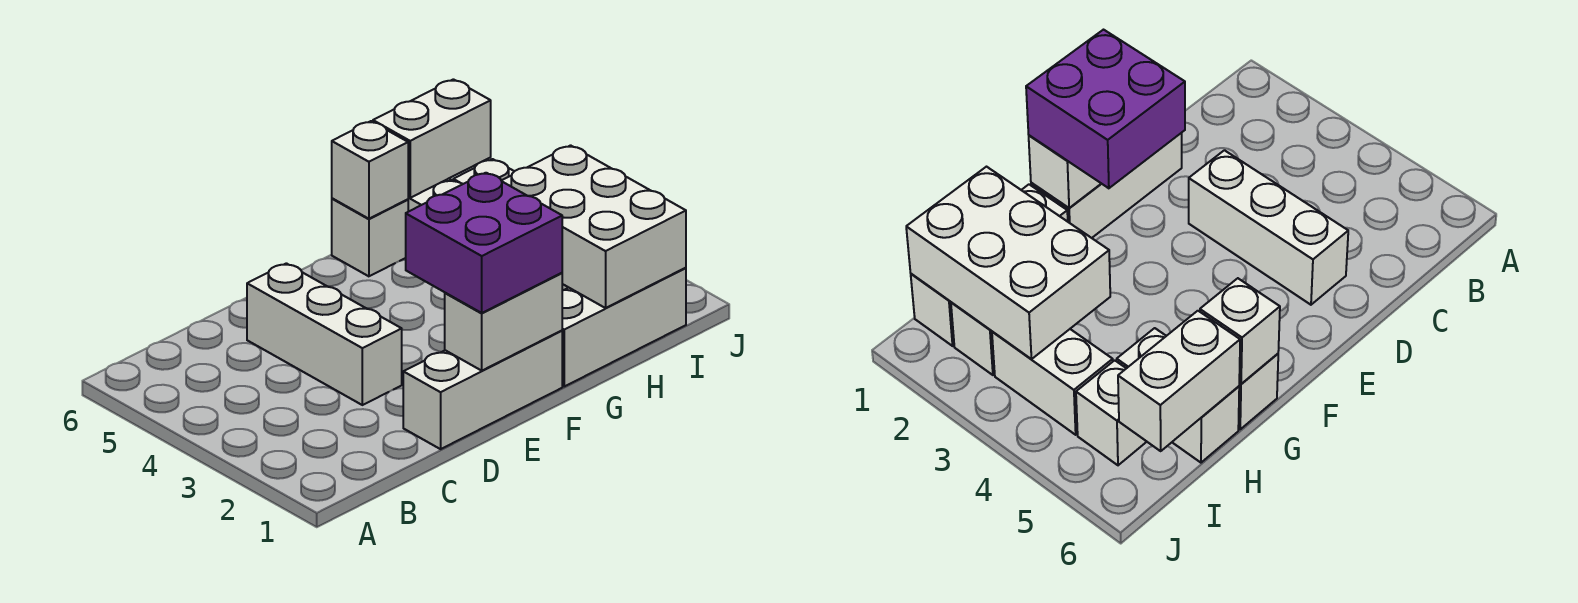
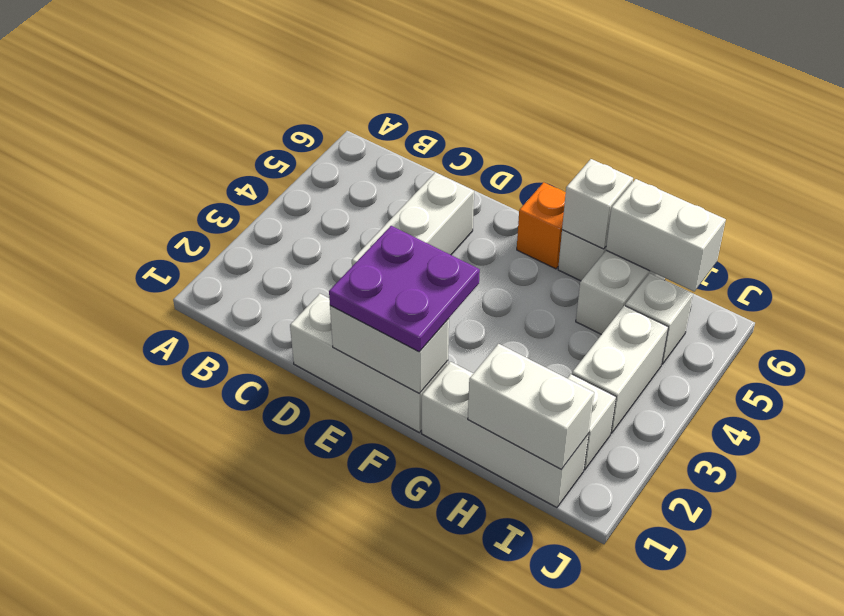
purple 2x2 brick [406,173,562,313] -> purple 2x2 plate [329,226,480,352]
none -> orange 1x1 brick [517,182,566,269]
white 2x3 brick [501,145,686,308] -> white 1x2 brick [468,344,594,469]

